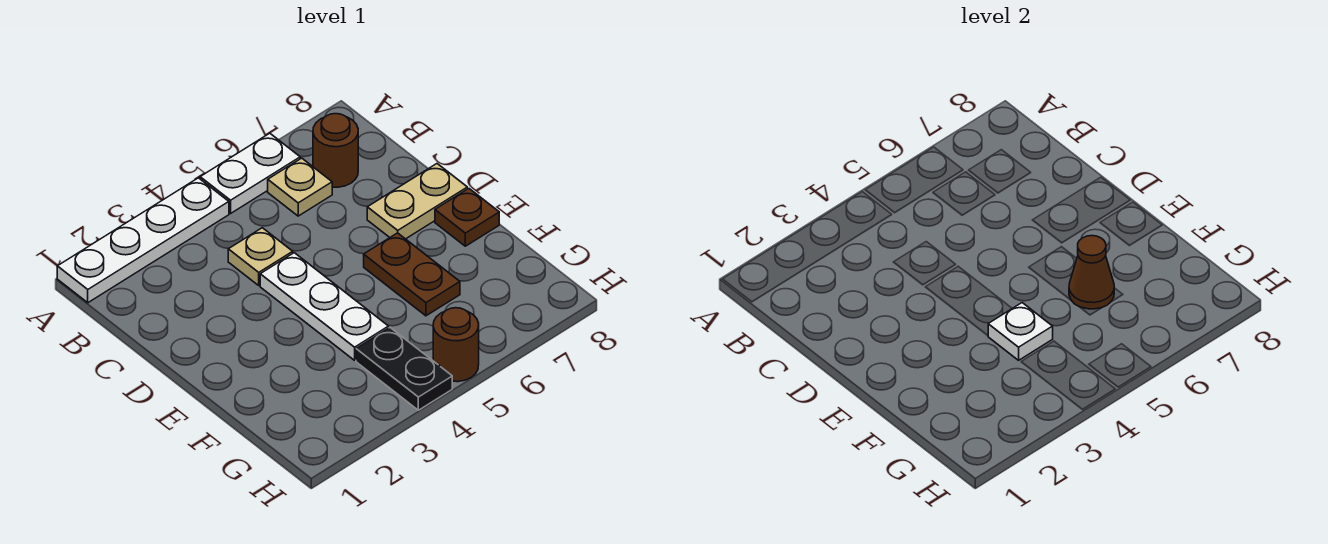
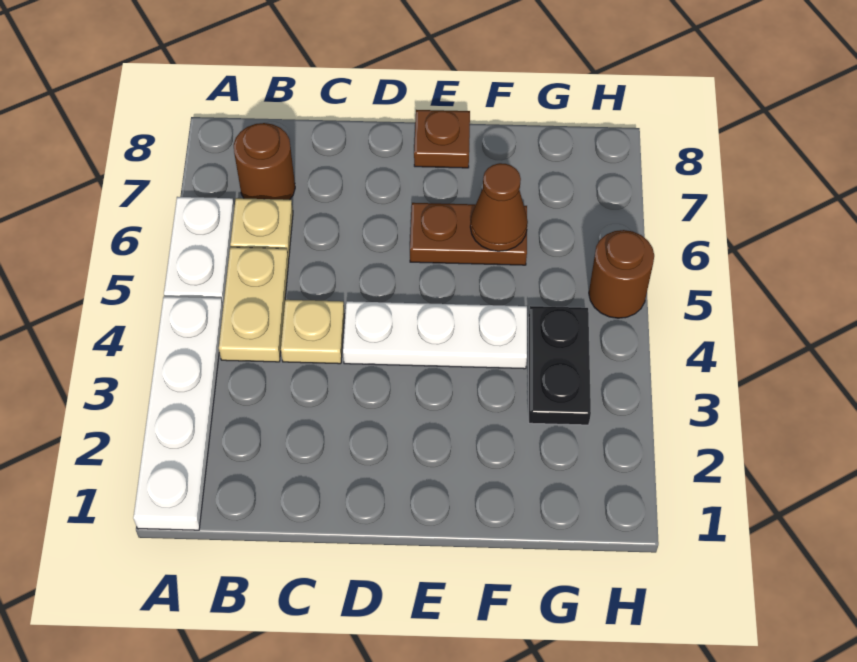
tan 1x2 plate [367,164,467,239] -> tan 1x2 plate moved to [219,247,289,362]
white 1x1 plate [988,303,1053,360] -> none
black 1x2 plate [356,328,452,410] -> black 1x2 plate turned to [529,306,591,425]

